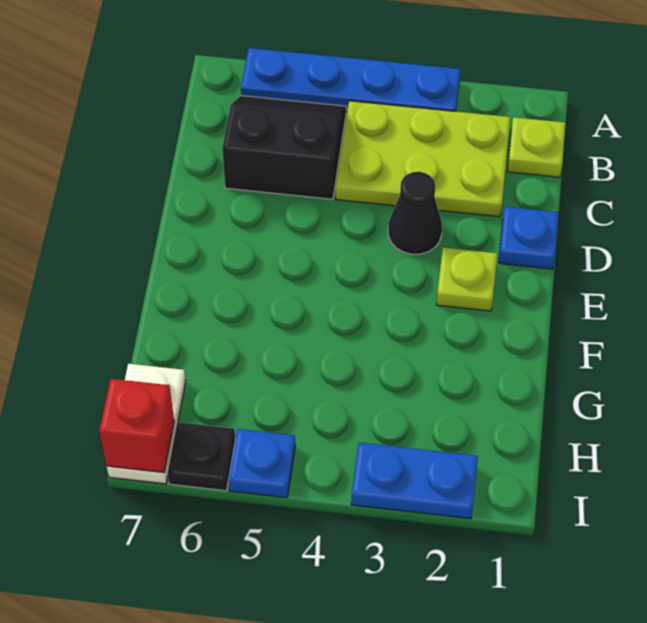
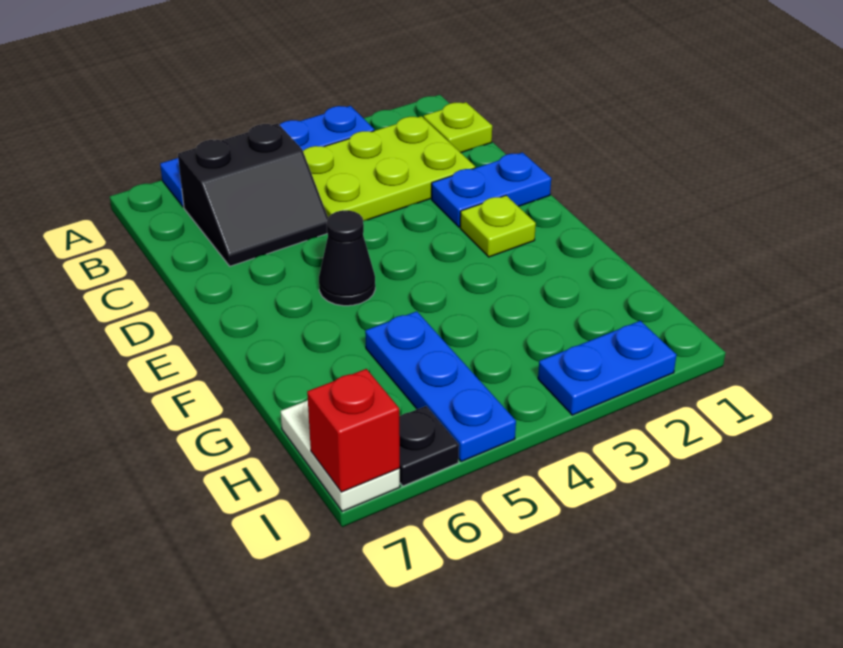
black 2x2 slope [222,96,346,199] -> black 2x2 slope turned to [178,123,328,266]
blue 1x1 plate [499,207,559,269] -> blue 1x2 plate [432,153,551,227]
black 1x1 cone [388,172,442,254] -> black 1x1 cone moved to [319,210,375,306]
blue 1x1 plate [229,429,295,498] -> blue 1x3 plate [365,311,516,462]

